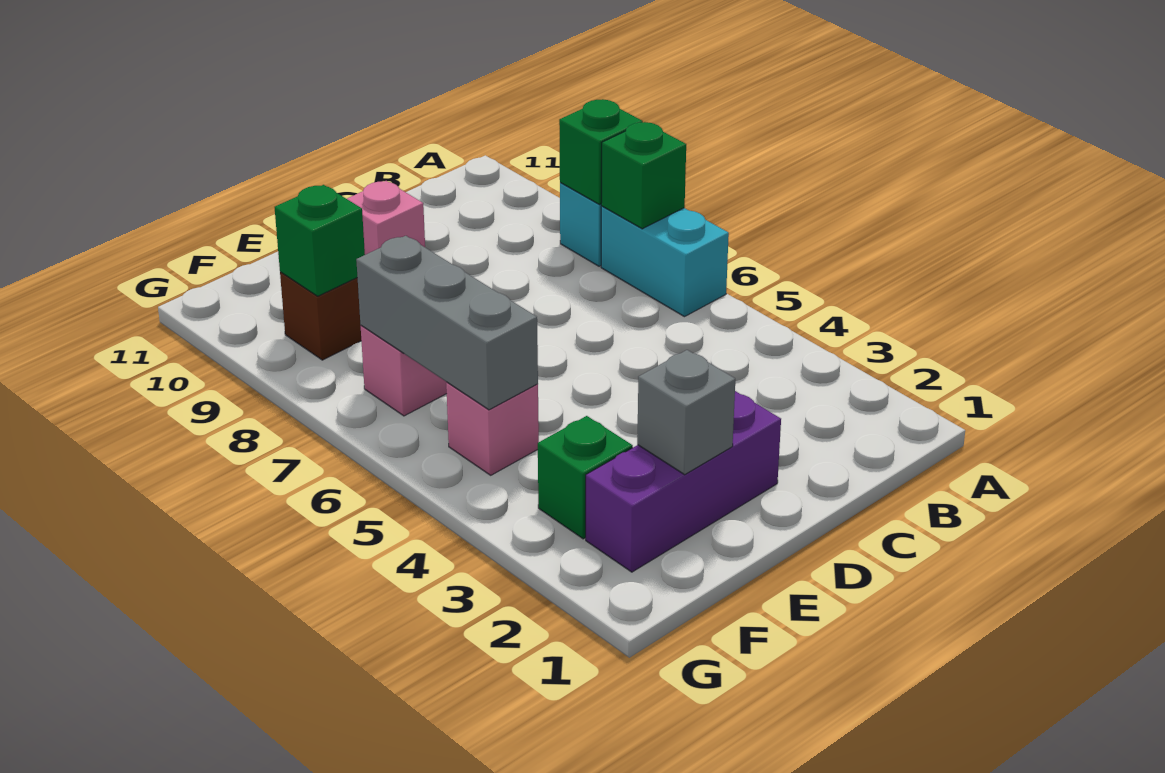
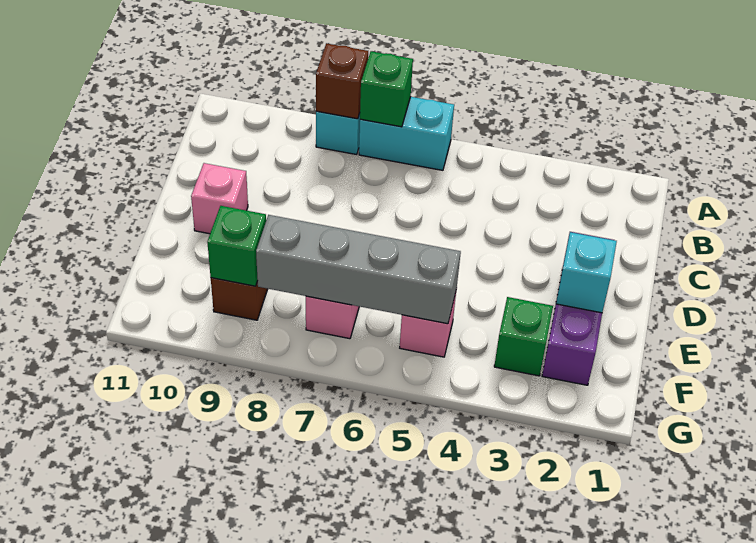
green 1x1 brick [559,99,643,205] -> brown 1x1 brick [316,43,368,119]
grey 1x1 brick [637,350,735,475] -> cyan 1x1 brick [556,232,617,313]
grey 1x3 brick [356,236,538,410] -> grey 1x4 brick [256,215,461,324]

